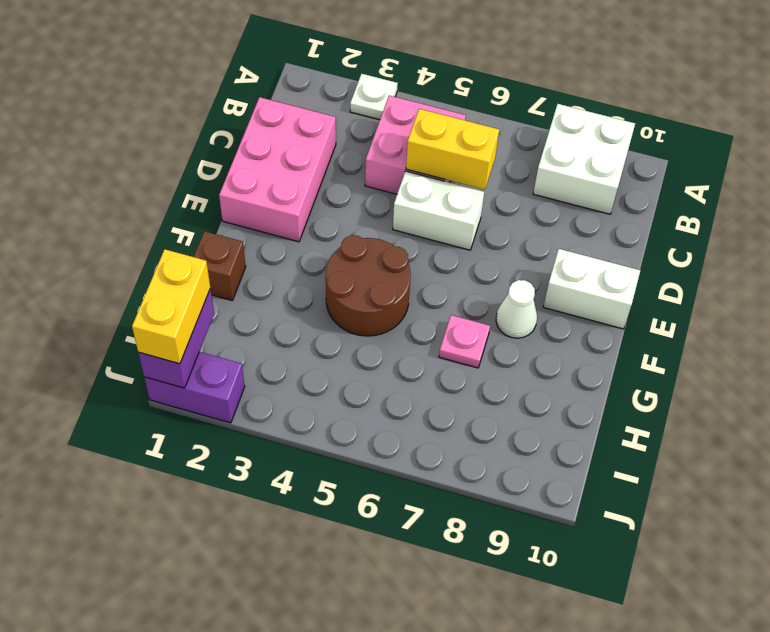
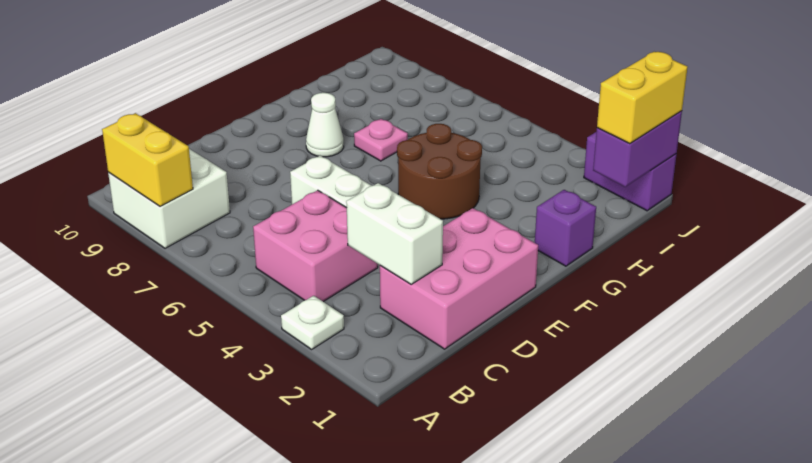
yellow 1x2 brick [406,109,499,190] -> yellow 1x2 brick moved to [102,113,193,206]
white 1x2 brick [543,249,640,329] -> white 1x2 brick moved to [346,183,443,284]
brown 1x1 brick [194,231,246,300] -> purple 1x1 brick [535,190,596,266]

